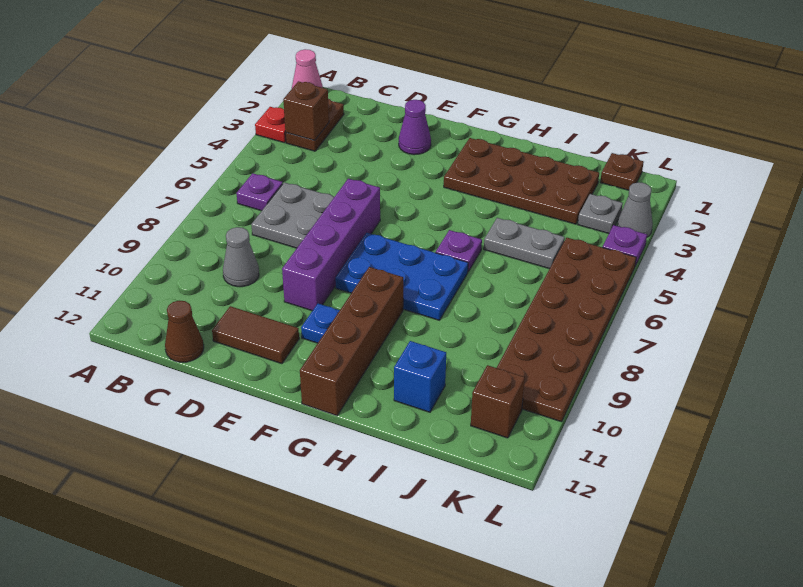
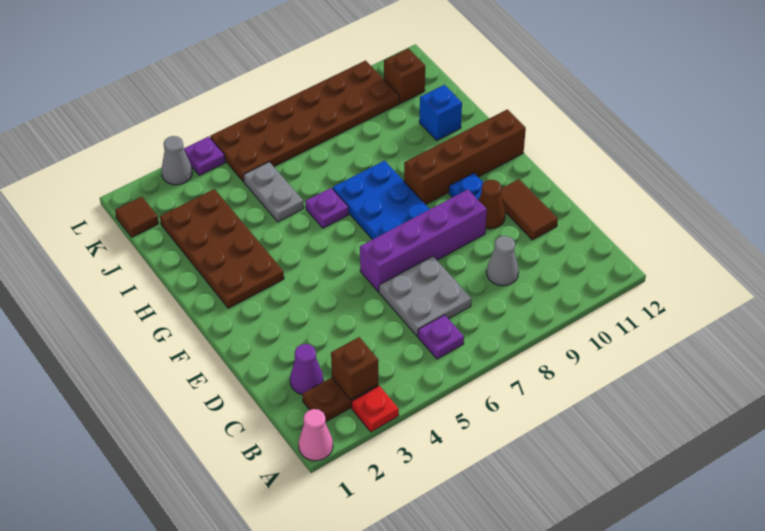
brown 1x1 cone [165,301,204,362] -> brown 1x1 cone moved to [479,180,505,229]
purple 1x1 cone [399,100,431,155] -> purple 1x1 cone moved to [290,344,323,394]
brown 1x1 plate [600,153,644,190] -> brown 1x1 tile [115,197,159,237]
grey 1x1 plate [578,194,623,233] -> none

